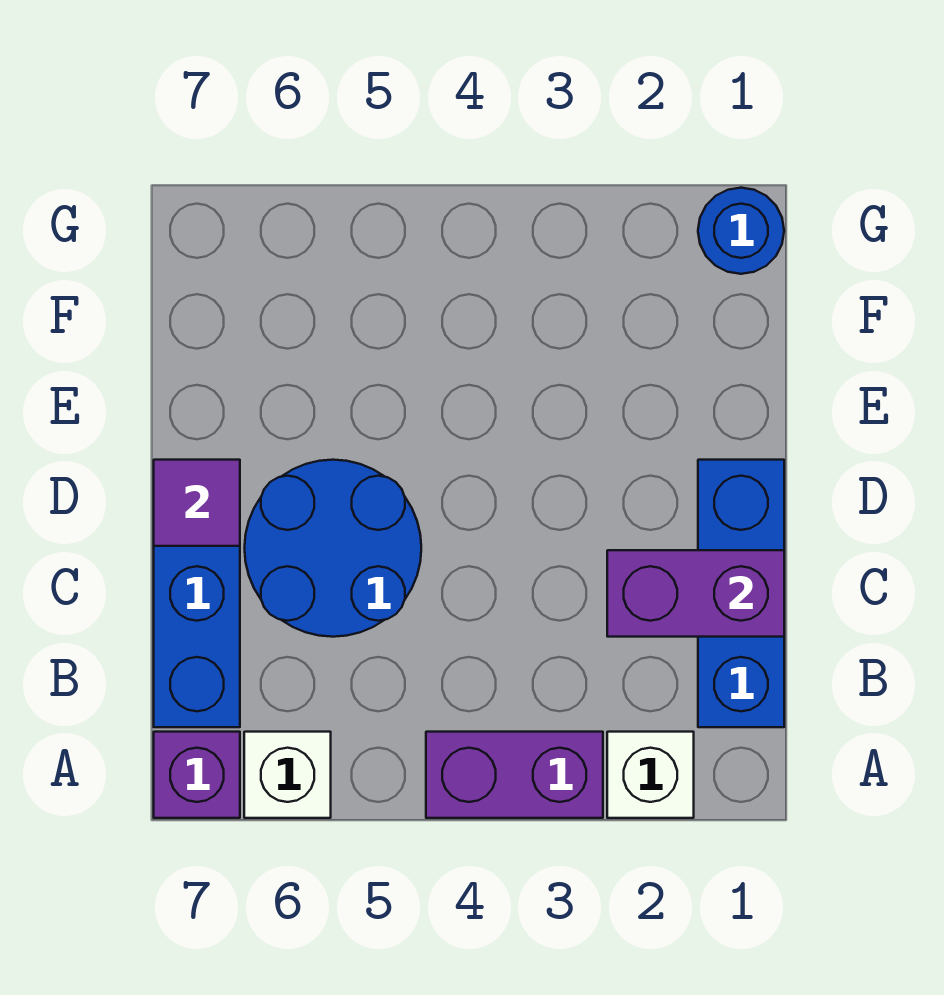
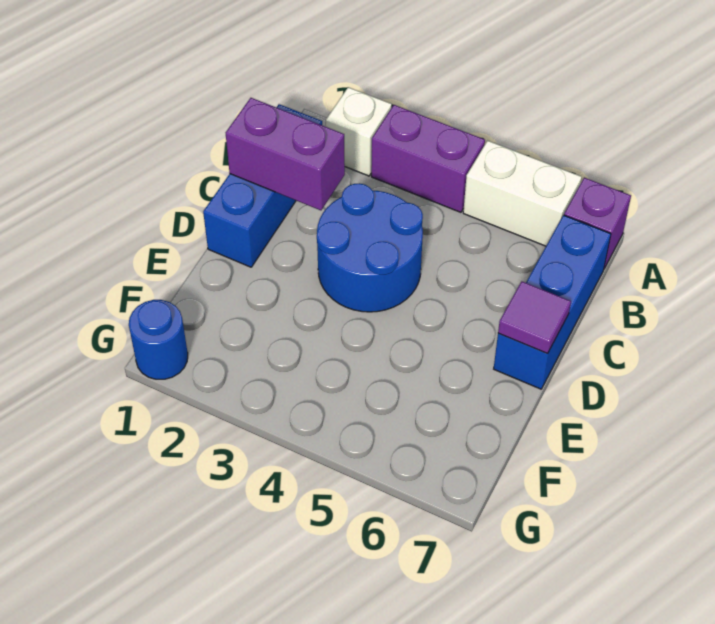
white 1x1 brick [244,732,331,818] -> white 1x2 brick [463,141,582,246]
blue 2x2 round brick [245,460,421,637] -> blue 2x2 round brick moved to [317,183,423,312]

